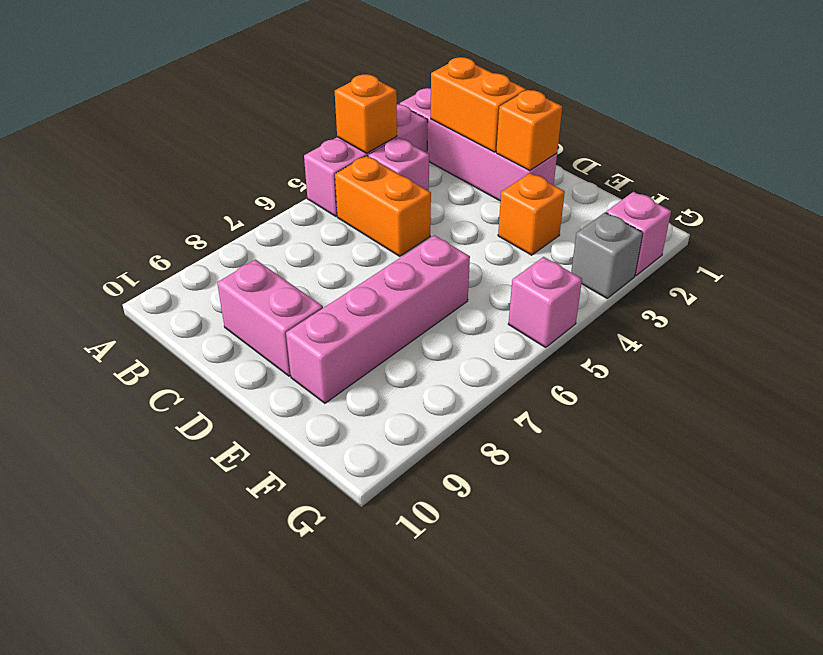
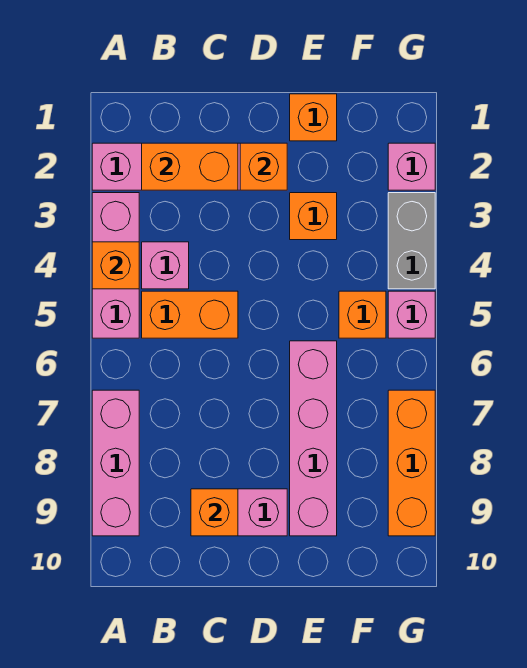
none -> pink 1x3 brick [92,390,139,536]
none -> orange 1x1 brick [191,489,238,536]
none -> orange 1x1 brick [290,94,337,141]
none -> orange 1x1 brick [339,291,386,338]
grey 1x1 brick [571,213,643,298] -> grey 1x2 brick [388,193,435,289]
none -> orange 1x3 brick [388,390,435,536]

